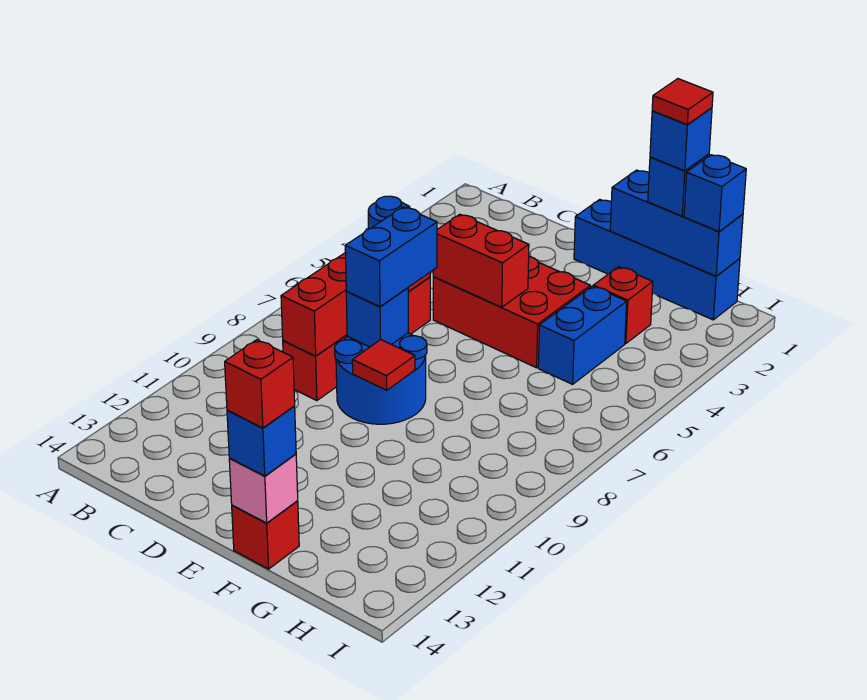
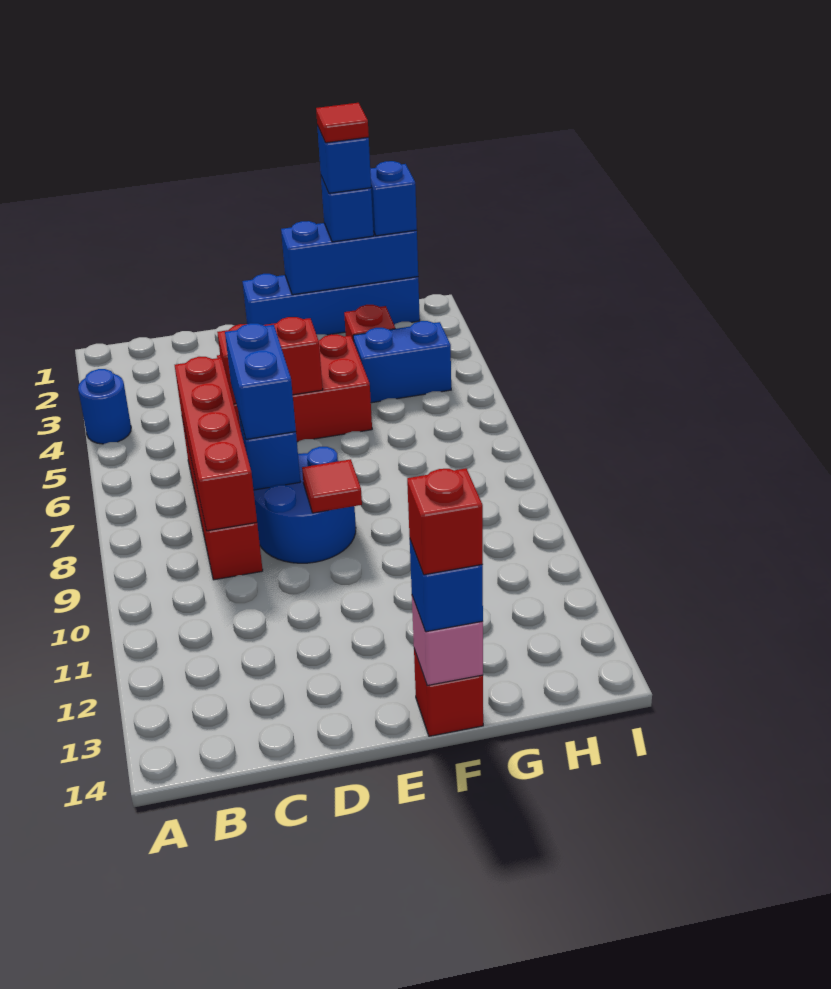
blue 1x2 brick [538,286,627,384] -> blue 1x2 brick turned to [353,321,451,403]

